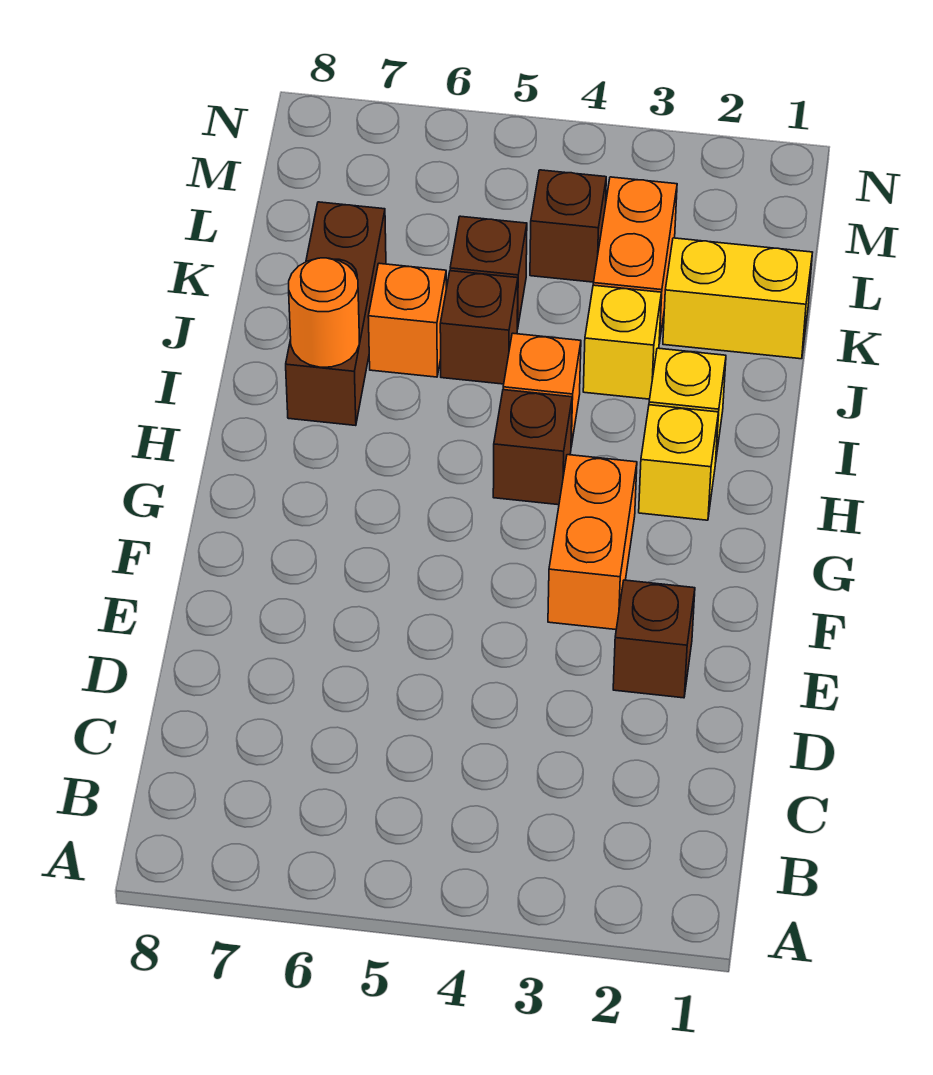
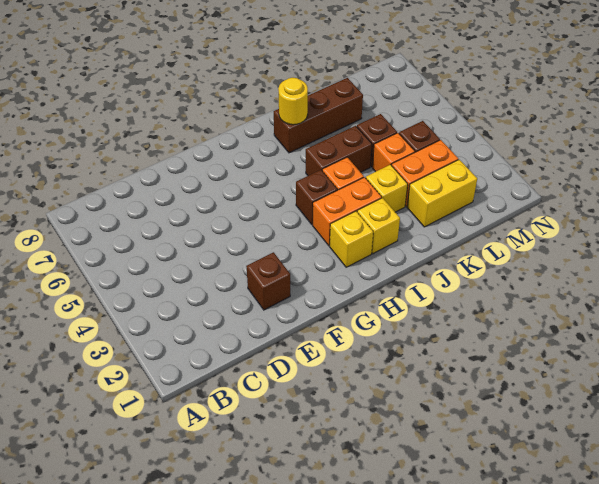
orange 1x2 brick [548,455,637,630] -> orange 1x2 brick moved to [313,177,382,246]
orange 1x1 round brick [289,258,359,367] -> yellow 1x1 round brick [278,78,308,125]
brown 1x1 brick [440,271,518,384] -> brown 1x2 brick [306,126,372,176]
orange 1x1 brick [368,263,446,377] -> orange 1x1 brick moved to [372,133,415,172]
yellow 1x2 brick [663,238,813,359] -> yellow 1x2 brick turned to [407,160,477,227]

